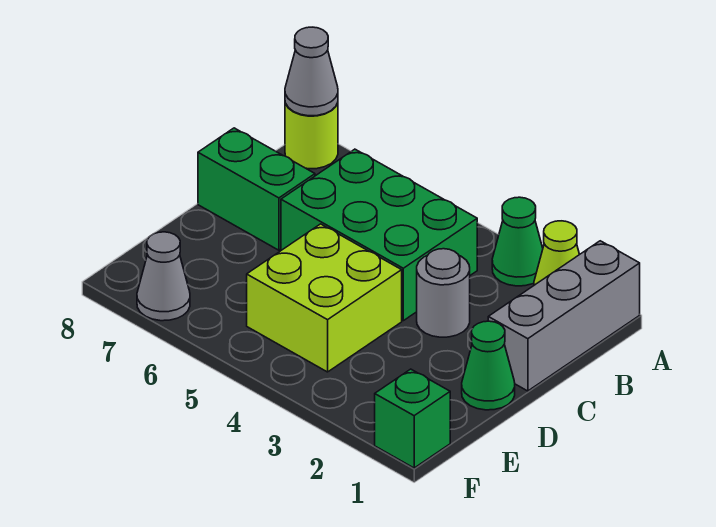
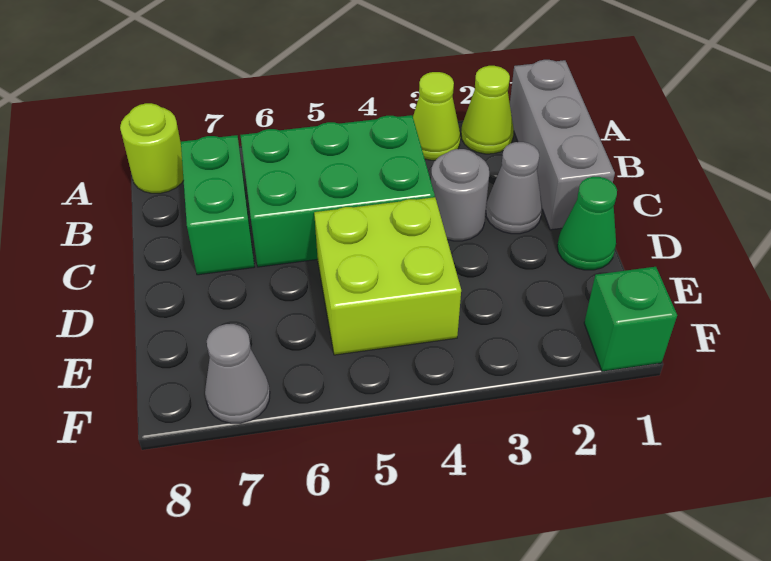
green 1x1 cone [492,197,543,286] -> lime 1x1 cone [413,72,460,160]
grey 1x1 cone [285,27,338,116] -> grey 1x1 cone moved to [486,142,542,234]
green 1x2 brick [198,128,315,250] -> green 1x2 brick turned to [181,135,254,275]

